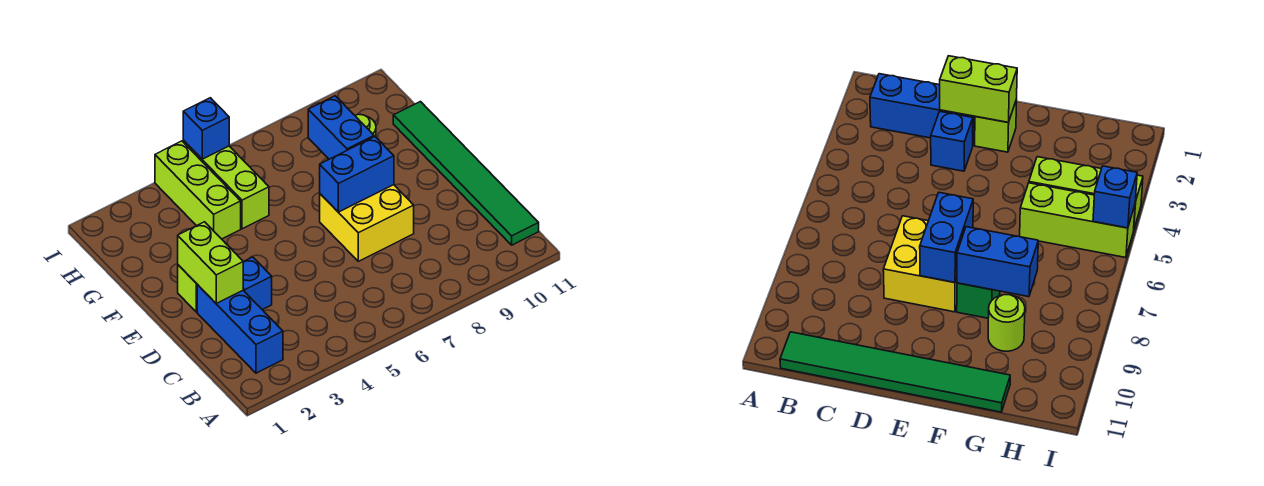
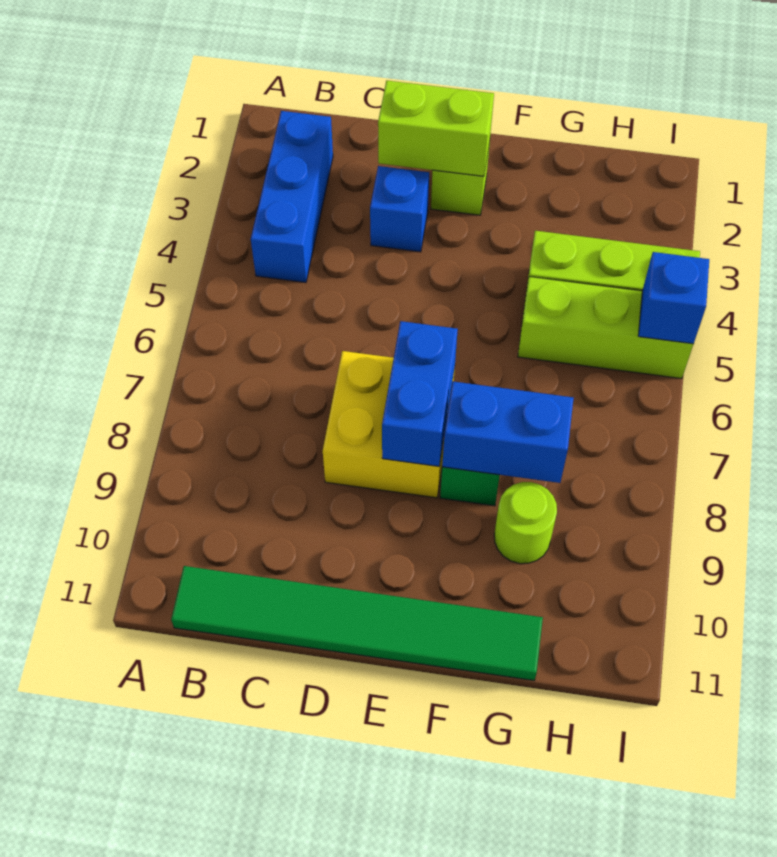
blue 1x3 brick [197,285,283,373] -> blue 1x3 brick turned to [251,111,333,283]

